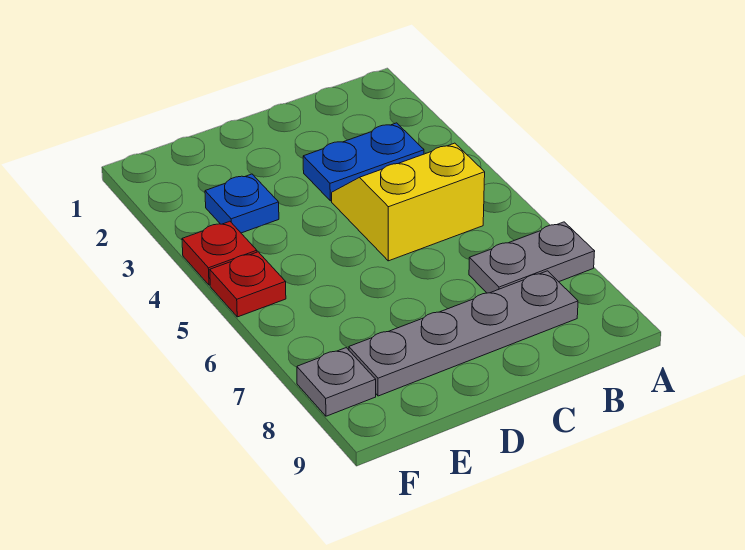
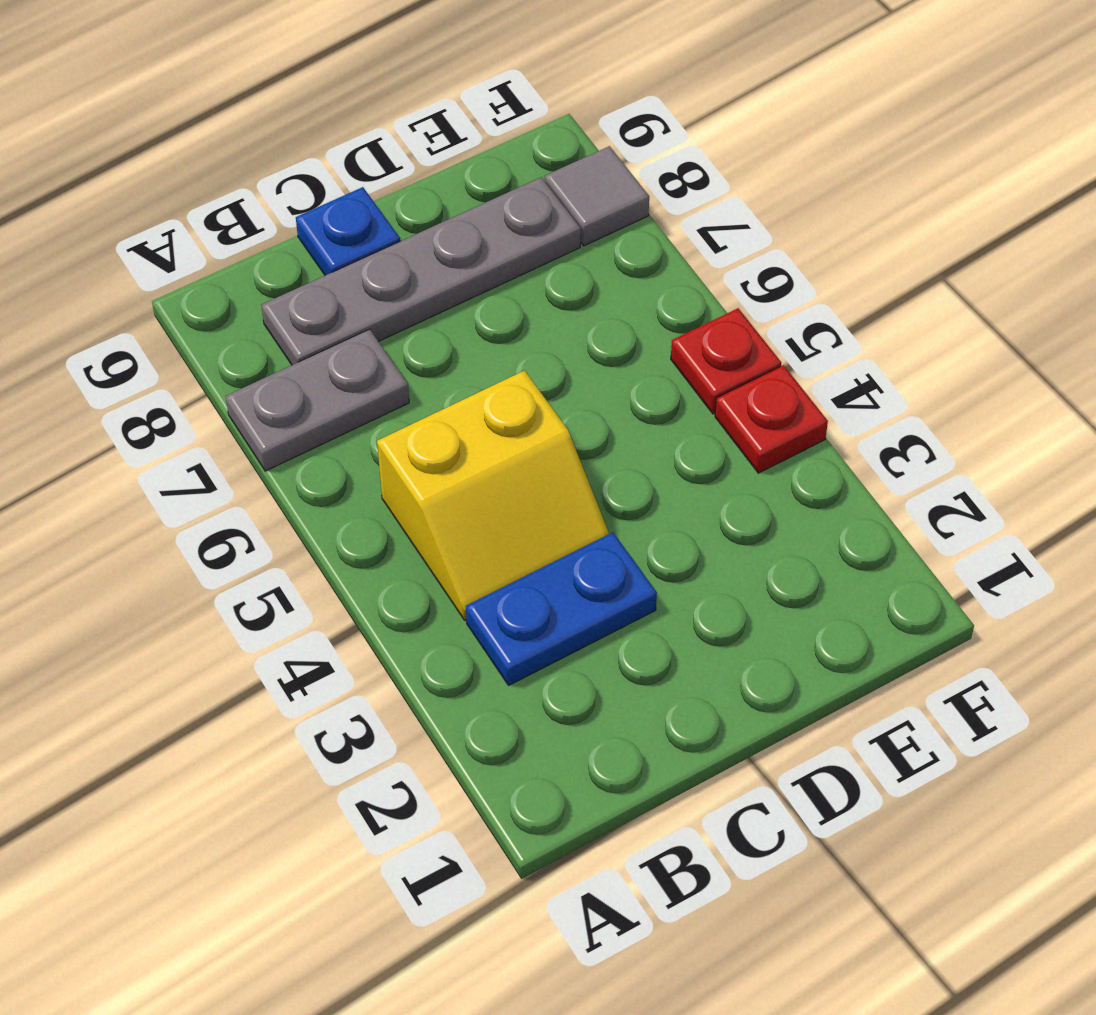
blue 1x1 plate [205,174,279,233] -> blue 1x1 plate moved to [296,187,400,275]
grey 1x1 plate [297,348,376,416] -> grey 1x1 tile [545,146,649,246]

